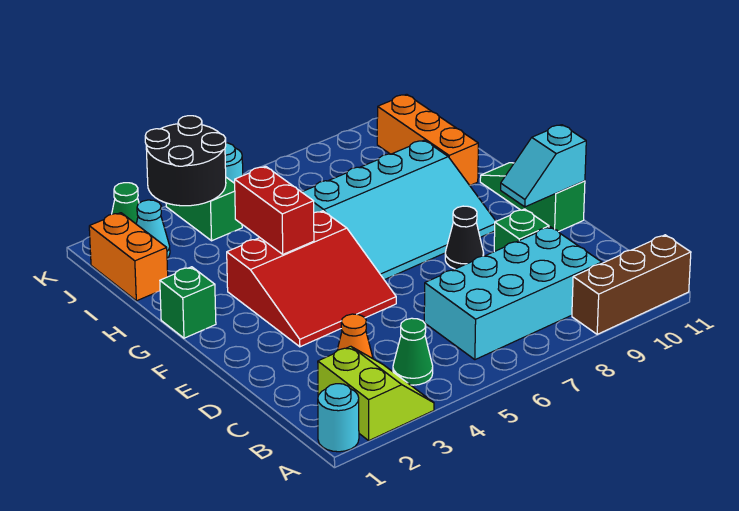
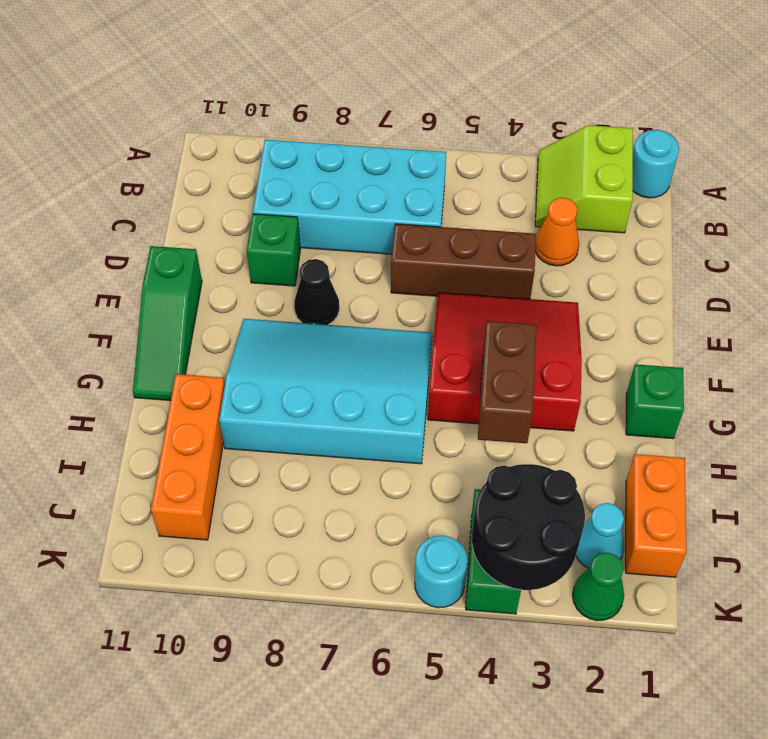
brown 1x3 brick [572,235,691,334] -> brown 1x3 brick moved to [391,224,536,299]
green 1x1 cone [393,318,433,385] -> none
cyan 1x2 slope [501,125,586,207] -> none
red 1x2 brick [235,166,314,254] -> brown 1x2 brick [478,321,536,443]

